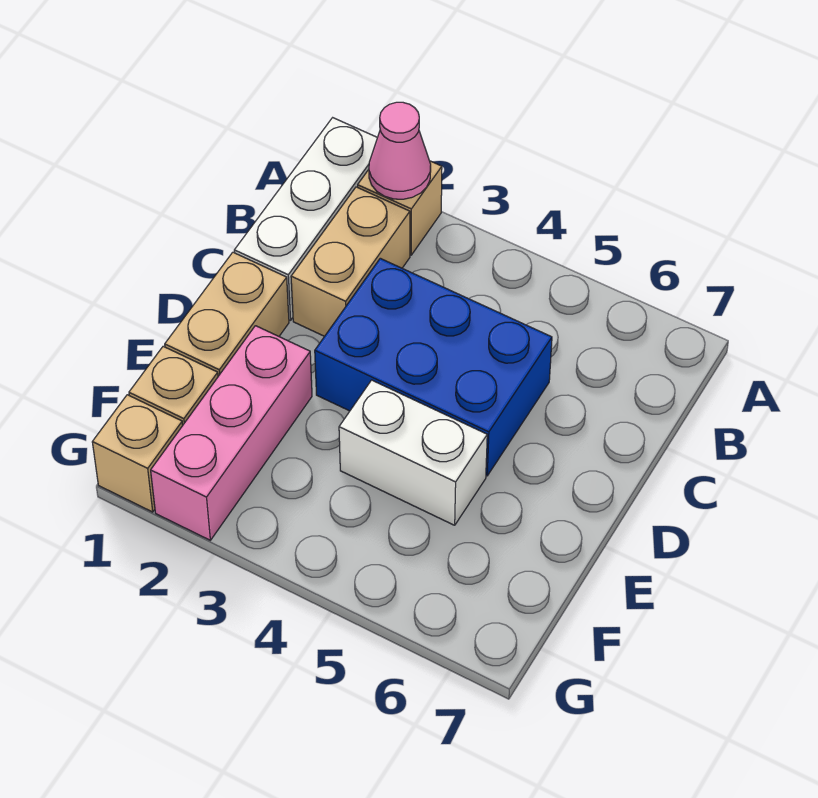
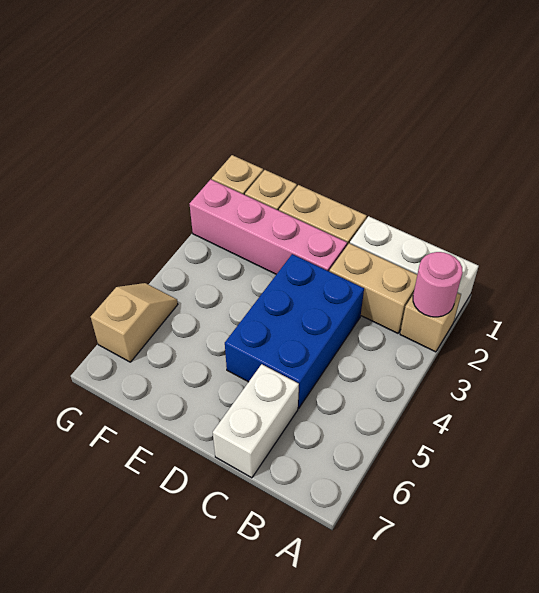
pink 1x1 cone [369,102,431,199] -> pink 1x1 round brick [413,252,463,317]
pink 1x3 brick [151,326,312,540] -> pink 1x4 brick [190,179,347,274]
white 1x2 brick [339,380,487,525] -> white 1x2 brick moved to [213,364,299,478]
none -> tan 1x2 slope [91,283,178,362]

